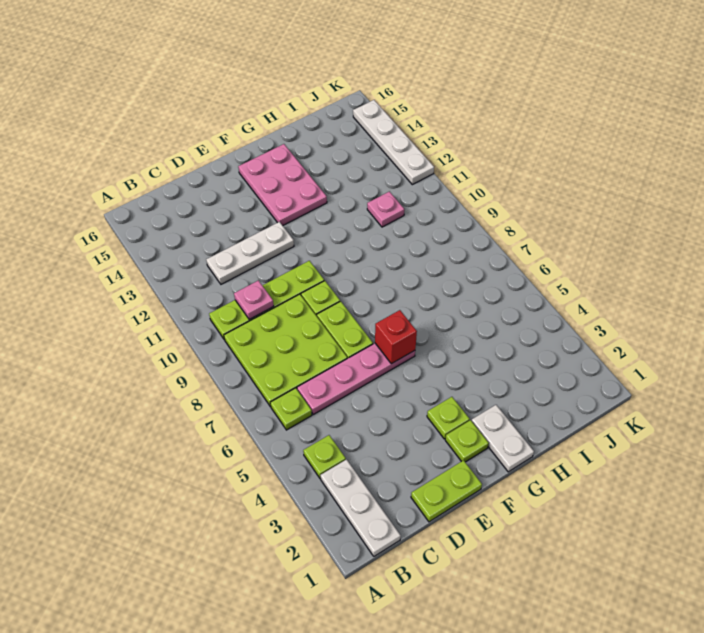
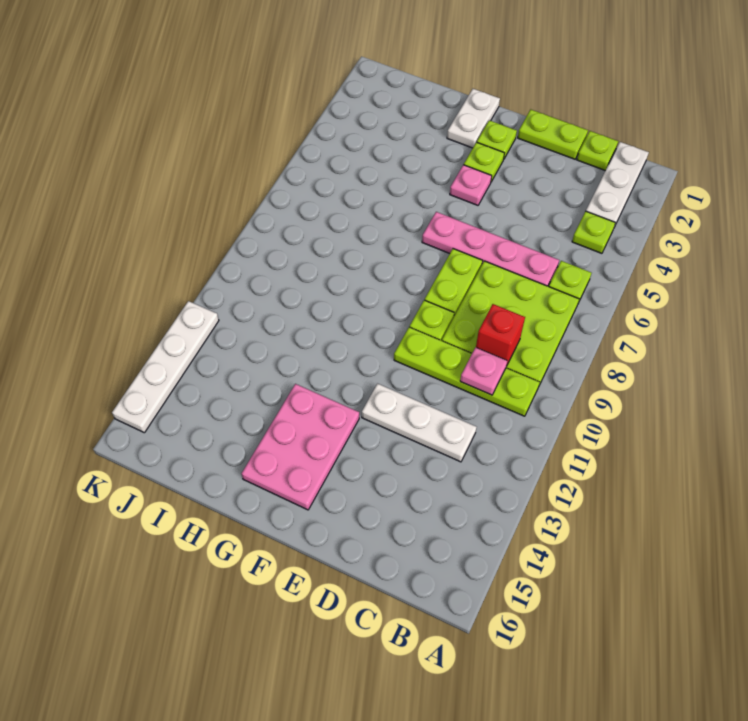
none -> lime 1x1 plate [577,131,618,170]
red 1x1 brick [375,310,417,364] -> red 1x1 brick moved to [476,304,525,366]
pink 1x1 plate [367,191,404,227] -> pink 1x1 plate moved to [450,165,492,205]

